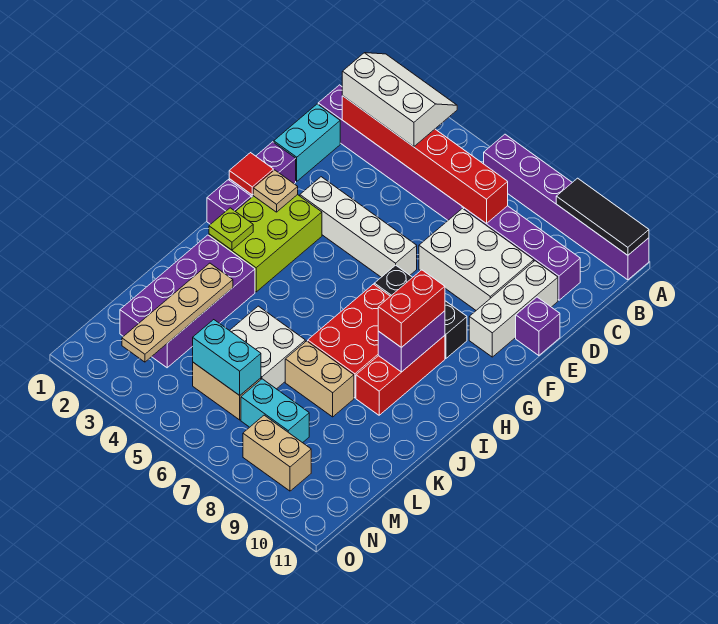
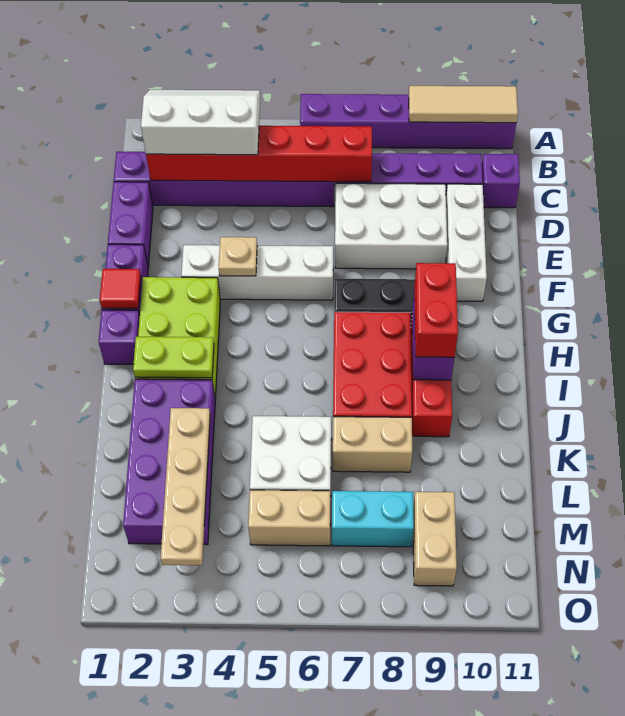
black 1x3 tile [556,178,649,255] -> tan 1x3 tile [409,86,518,123]
cyan 1x2 brick [274,104,340,181] -> purple 1x2 brick [108,182,153,266]
purple 1x1 brick [516,297,560,356] -> purple 1x1 brick moved to [482,154,520,208]
tan 1x1 plate [253,170,298,212] -> tan 1x1 plate moved to [219,237,257,276]
lime 1x1 plate [209,208,253,250] -> lime 1x2 plate [133,337,214,378]
cyan 1x2 brick [193,320,261,395] -> none
tan 1x2 brick [243,415,311,491] -> tan 1x2 brick turned to [413,492,457,586]

